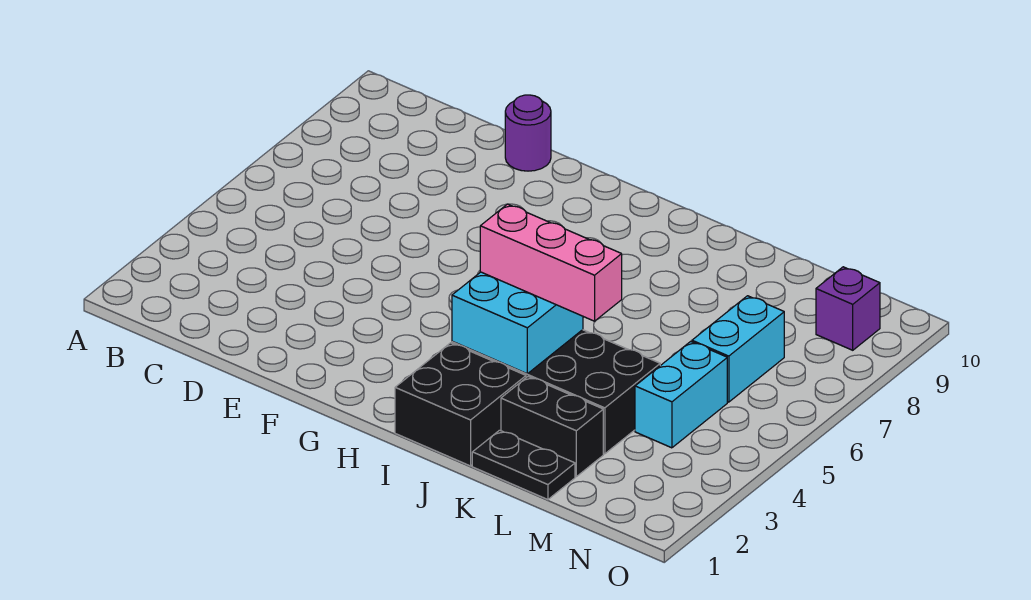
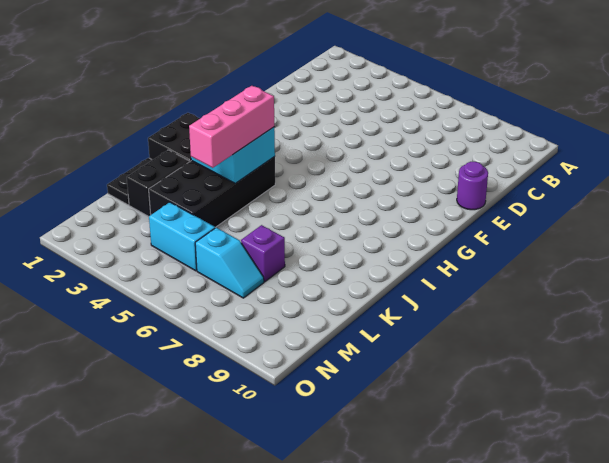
cyan 1x2 brick [692,296,784,402] -> cyan 1x2 slope [195,228,264,298]
purple 1x1 brick [816,267,880,350] -> purple 1x1 brick moved to [241,225,285,282]

